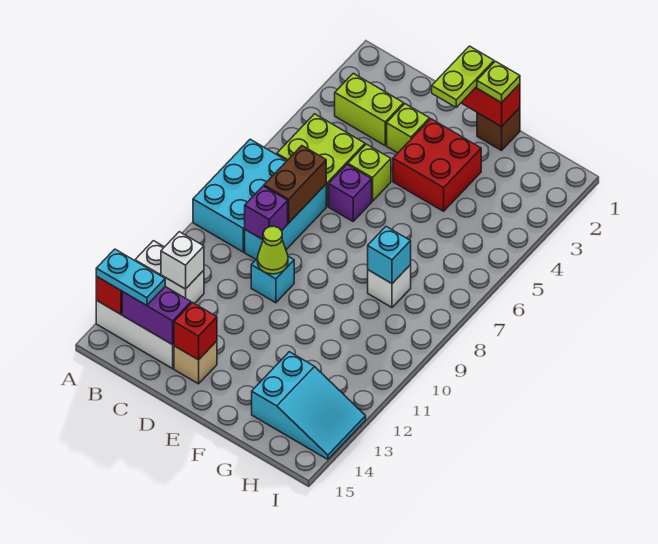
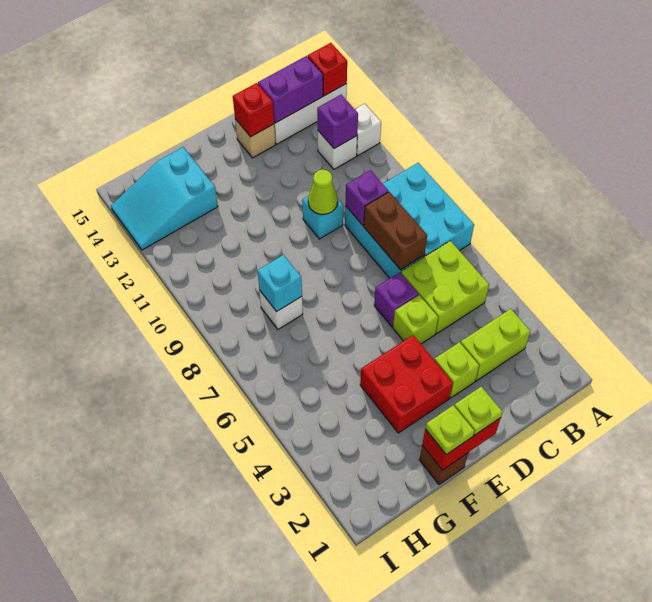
cyan 1x2 plate [96,249,165,306] -> none
white 1x1 brick [161,232,204,289] -> purple 1x1 brick [317,95,358,149]
lime 1x2 plate [432,46,494,107] -> lime 1x1 plate [454,387,503,435]

